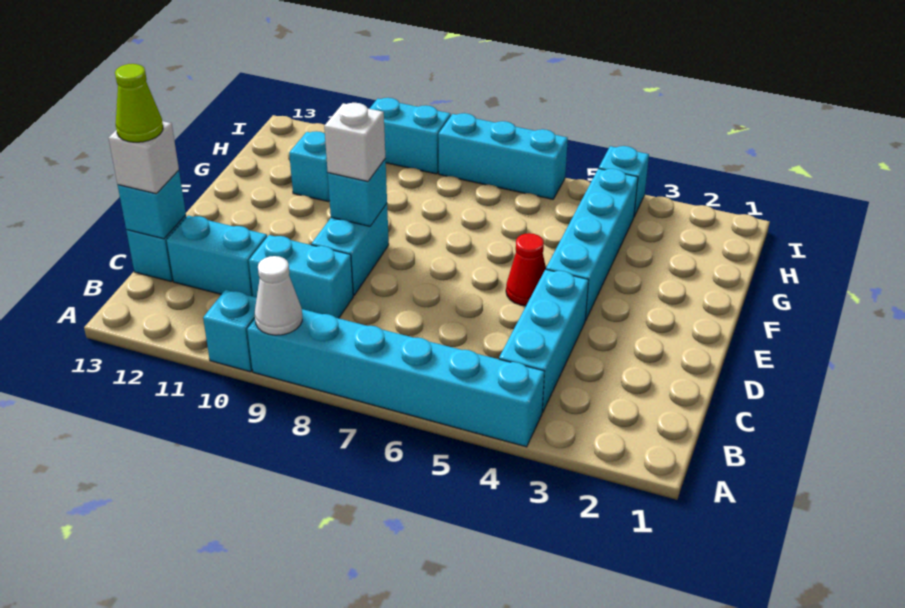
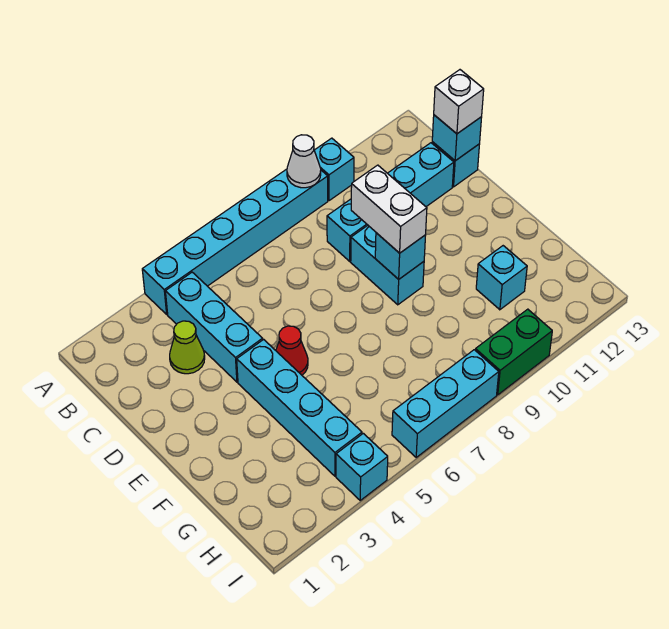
lime 1x1 cone [115,64,163,142] -> lime 1x1 cone moved to [170,321,205,374]
white 1x1 brick [324,103,385,182] -> white 1x2 brick [351,165,427,253]
cyan 1x2 brick [370,98,451,174] -> green 1x2 brick [475,309,552,395]

